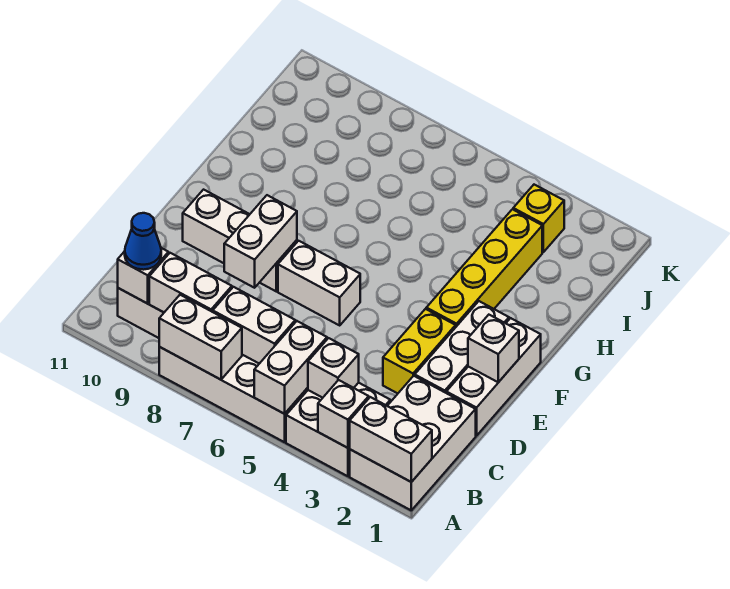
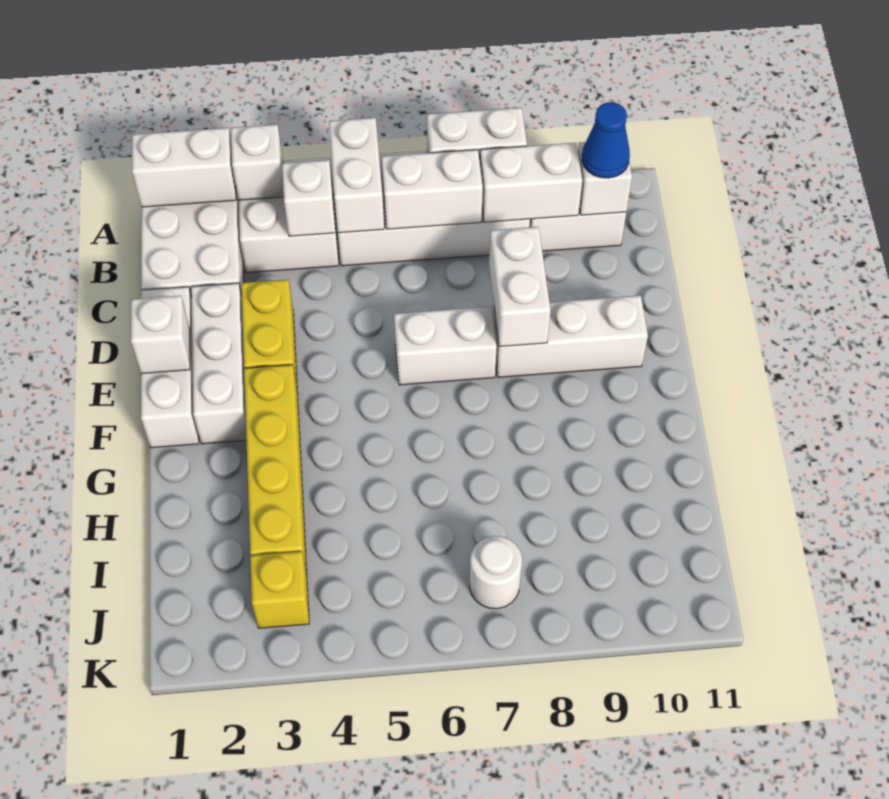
none -> white 1x1 round brick [469,536,522,609]

